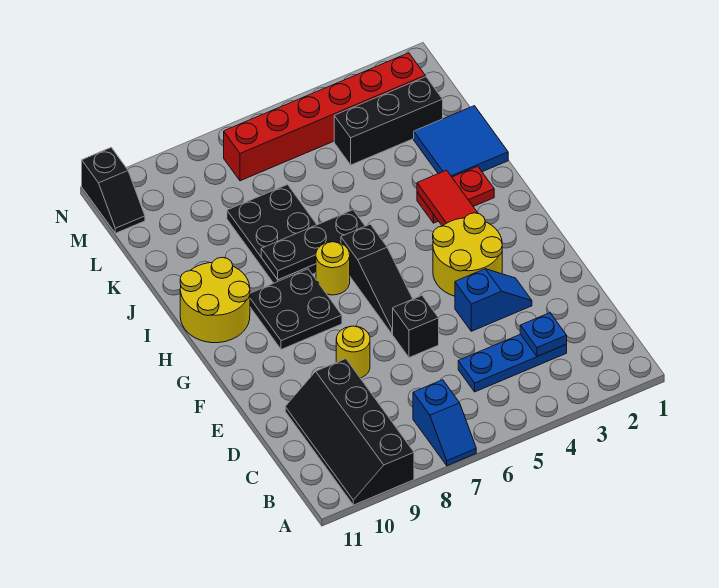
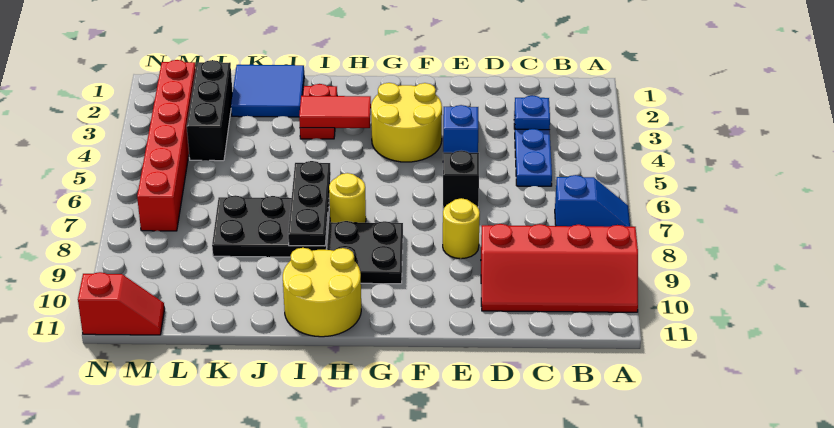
black 2x4 slope [285,359,414,505] -> red 2x4 slope [481,224,638,312]
black 1x3 slope [341,224,413,334] -> none
black 1x2 slope [82,148,145,233] -> red 1x2 slope [78,272,165,335]

